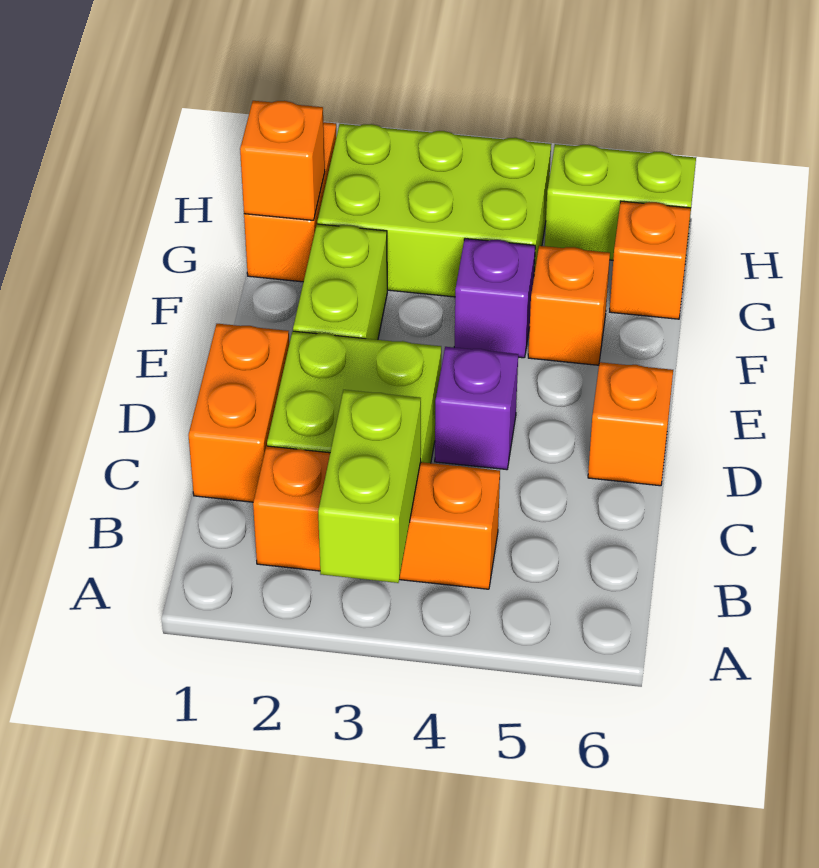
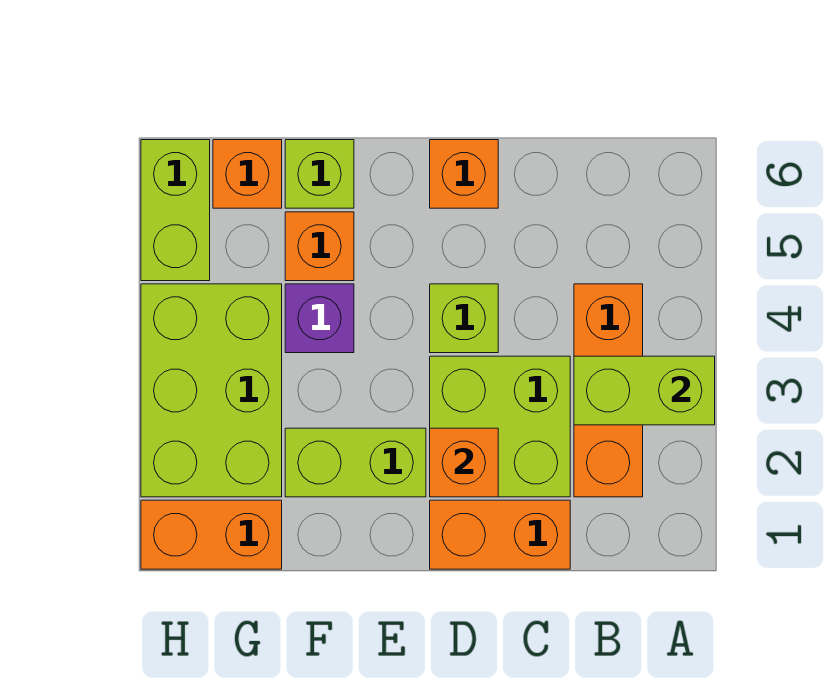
purple 1x1 brick [435,347,518,470] -> lime 1x1 brick [430,284,498,353]
none -> lime 1x1 brick [285,140,354,208]
orange 1x1 brick [240,101,325,220] -> orange 1x1 brick moved to [430,428,498,497]

